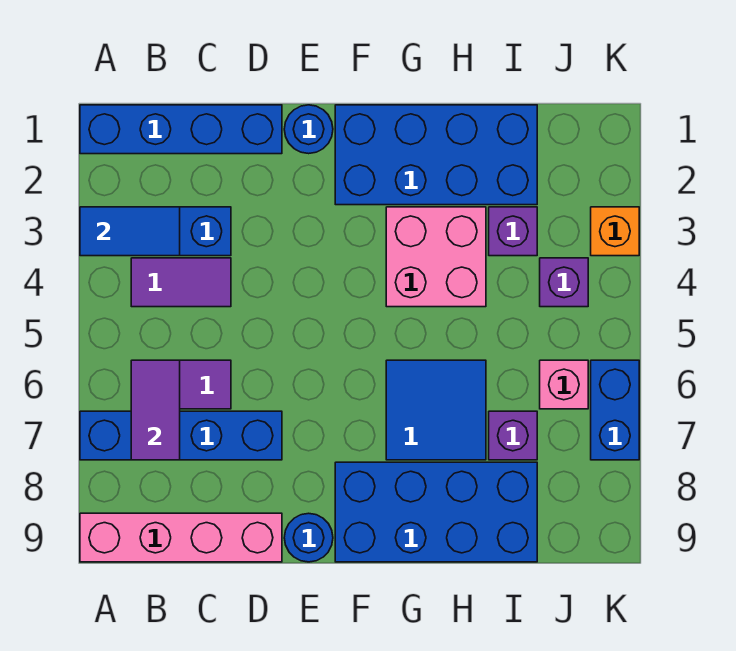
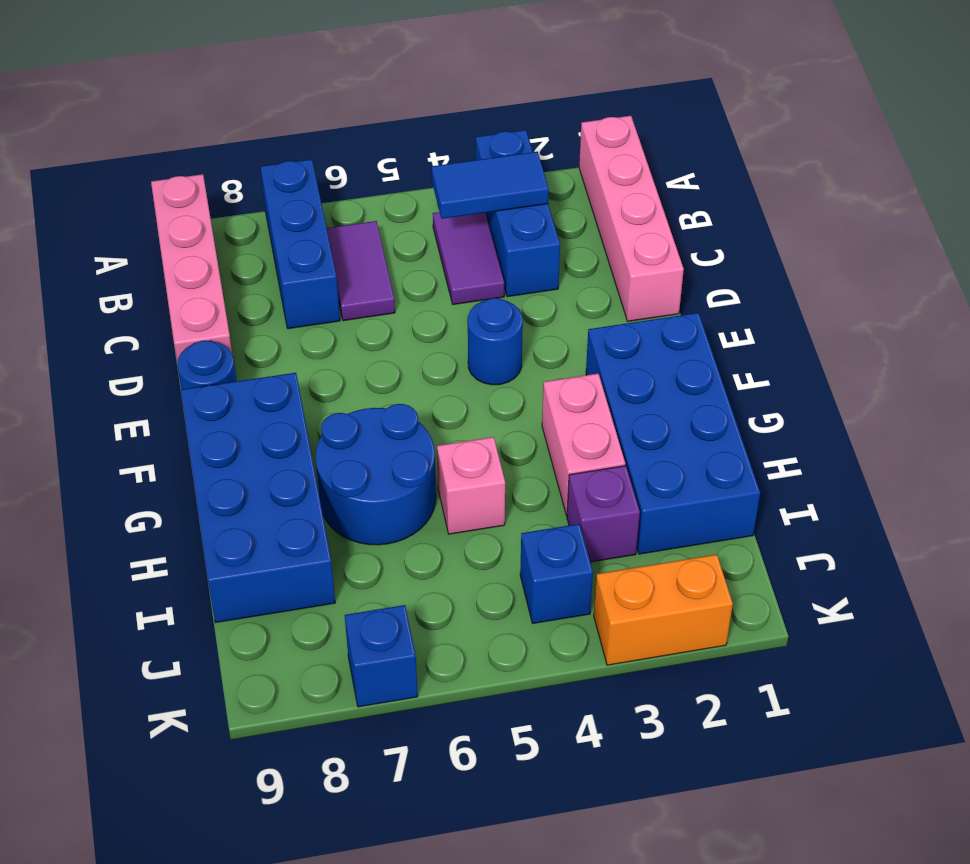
blue 1x4 brick [80,105,282,154] -> pink 1x4 brick [579,116,684,321]
blue 1x2 tile [80,207,180,256] -> blue 1x2 tile turned to [432,152,549,219]
blue 1x4 brick [80,411,282,460] -> blue 1x3 brick [261,159,340,329]
purple 1x2 tile [131,360,180,460] -> none
blue 1x1 round brick [284,105,333,154] -> blue 1x1 round brick moved to [468,298,523,385]
pink 2x2 brick [386,207,486,307] -> pink 1x2 brick [542,374,625,515]
blue 2x2 tile [386,360,486,460] -> blue 2x2 round brick [315,404,436,545]
purple 1x1 brick [489,411,537,460] -> none
purple 1x1 brick [540,258,588,307] -> blue 1x1 brick [520,524,593,623]
pink 1x1 brick [540,360,588,409] -> pink 1x1 brick moved to [437,437,505,534]
orange 1x1 brick [591,207,639,256] -> orange 1x2 brick [594,554,733,665]
blue 1x2 brick [591,360,639,460] -> blue 1x1 brick [345,605,418,707]

